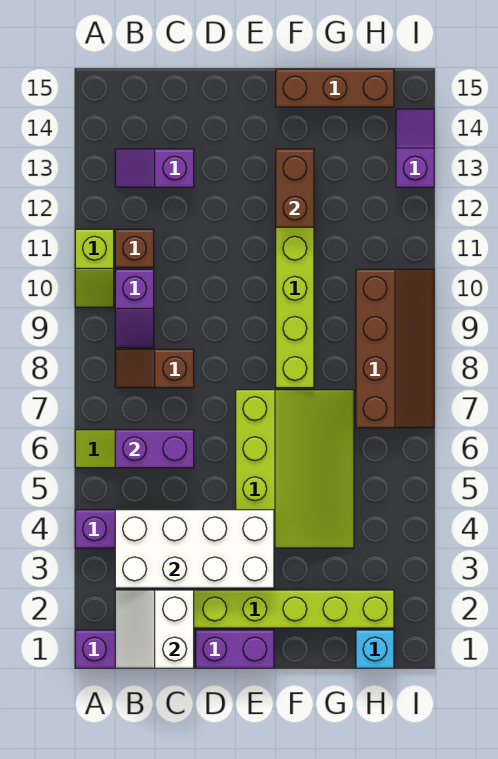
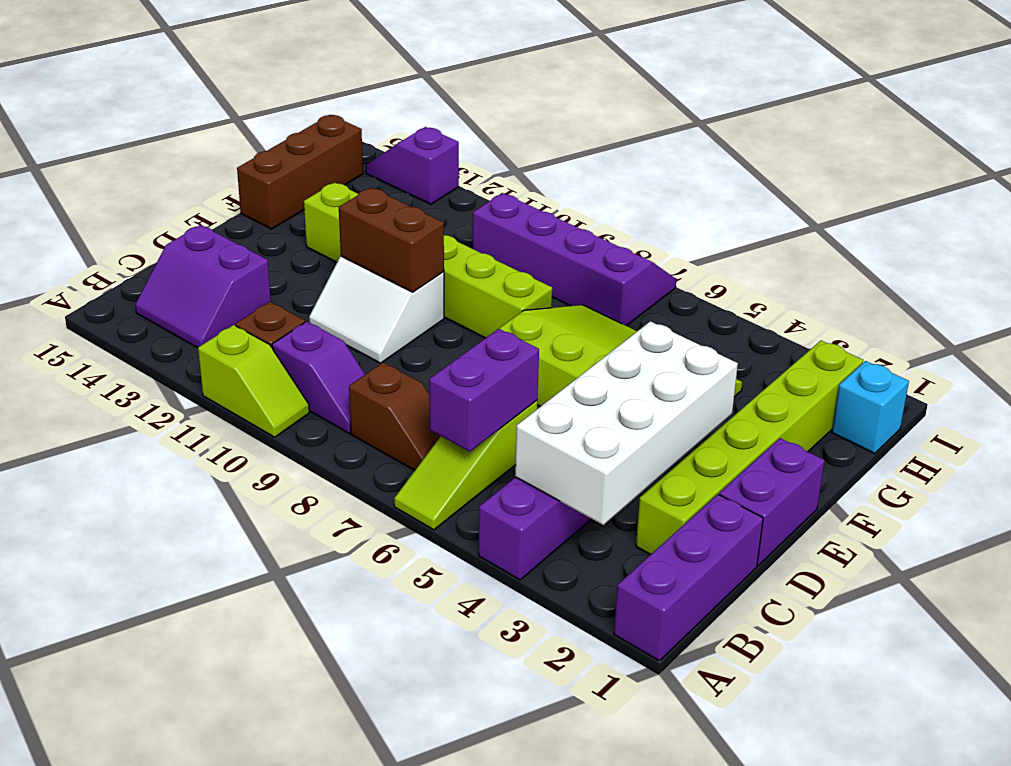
white 2x2 slope [115,590,194,668] -> white 2x2 slope moved to [309,256,444,363]
brown 1x2 slope [115,349,194,388] -> brown 1x2 slope turned to [349,362,440,470]
purple 1x2 slope [115,149,194,187] -> purple 2x2 slope [135,225,271,348]
brown 1x2 brick [276,149,314,227] -> brown 1x2 brick moved to [339,188,444,292]
brown 2x4 slope [356,269,434,428] -> purple 2x4 slope [473,193,676,326]

